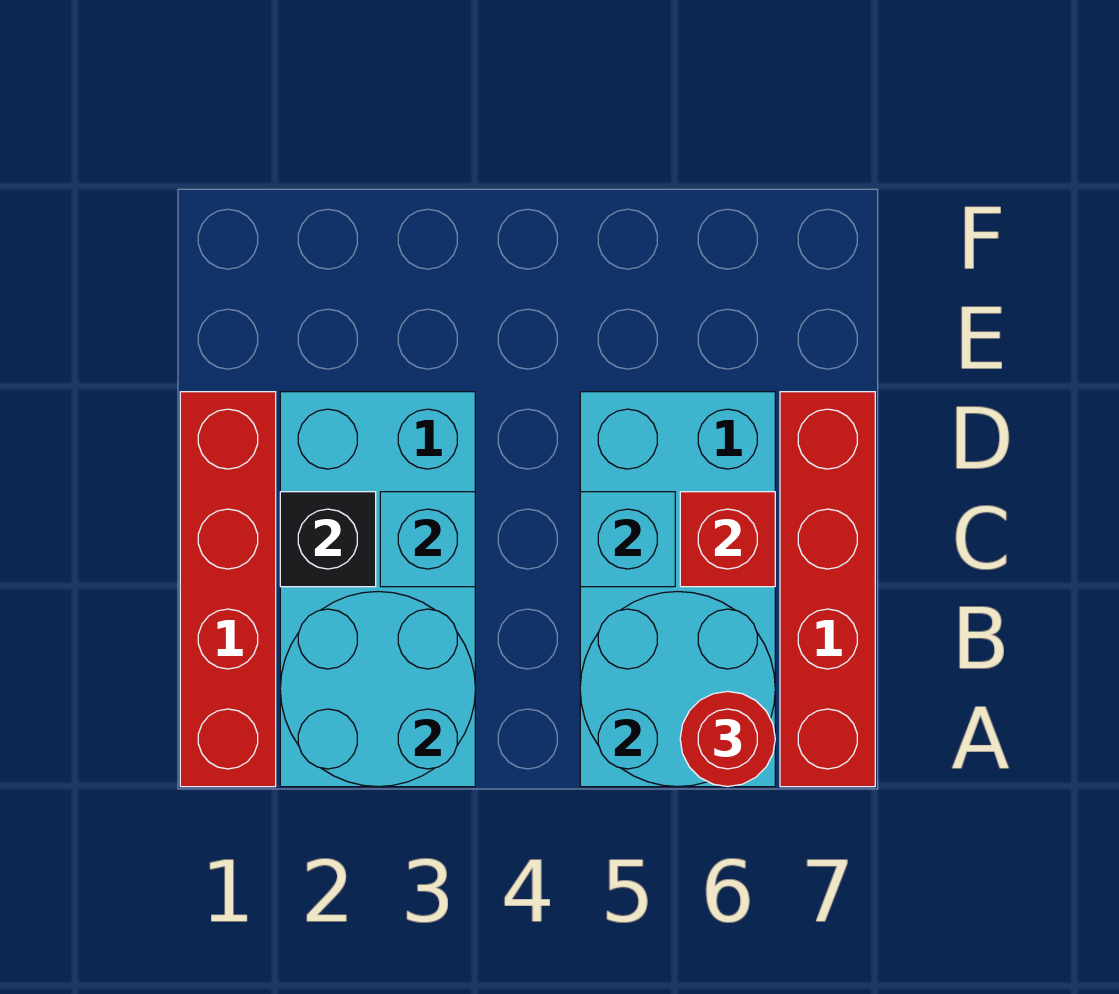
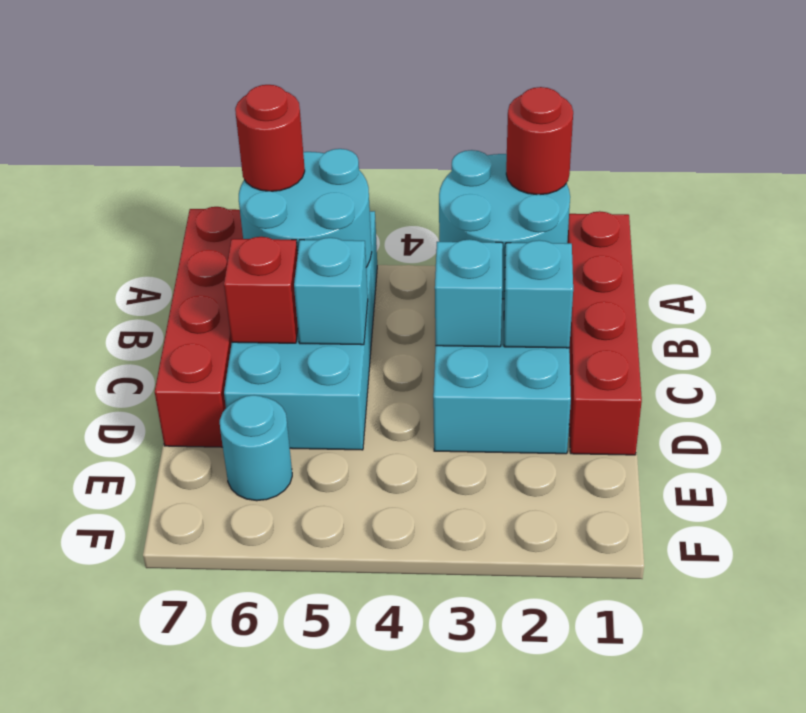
none -> red 1x1 round brick [506,87,573,195]
black 1x1 brick [280,492,376,587] -> cyan 1x1 brick [504,240,573,348]
none -> cyan 1x1 round brick [220,395,292,501]

